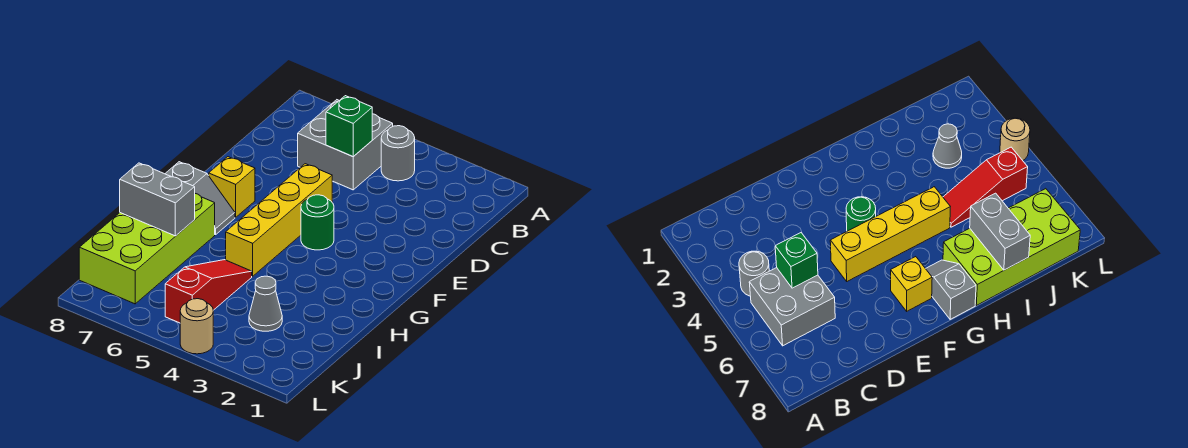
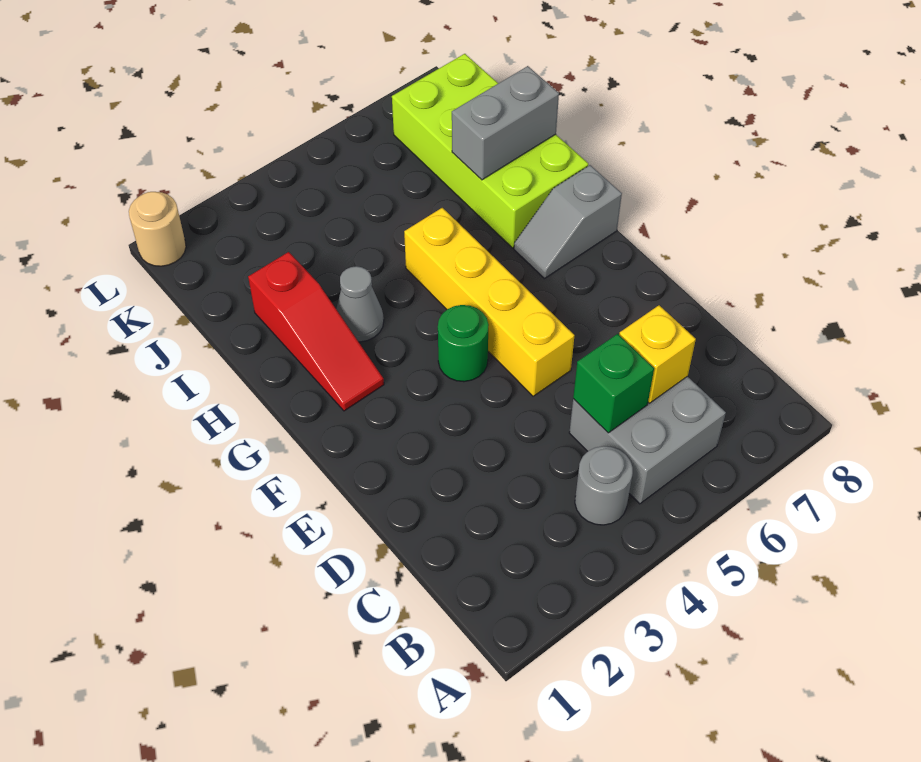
yellow 1x1 brick [209,157,255,217] -> yellow 1x1 brick moved to [619,305,696,403]
red 1x3 slope [165,260,252,323] -> red 1x3 slope moved to [248,252,384,411]
grey 1x1 cone [249,276,282,331] -> grey 1x1 cone moved to [336,266,384,342]
tan 1x1 round brick [180,299,213,354] -> tan 1x1 round brick moved to [129,192,186,266]

